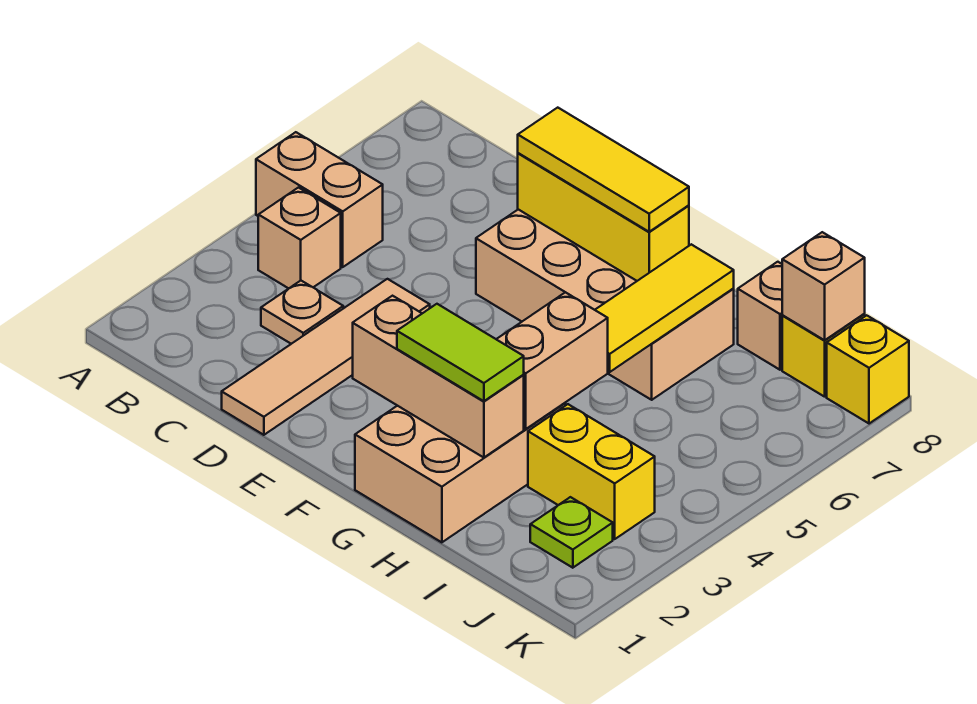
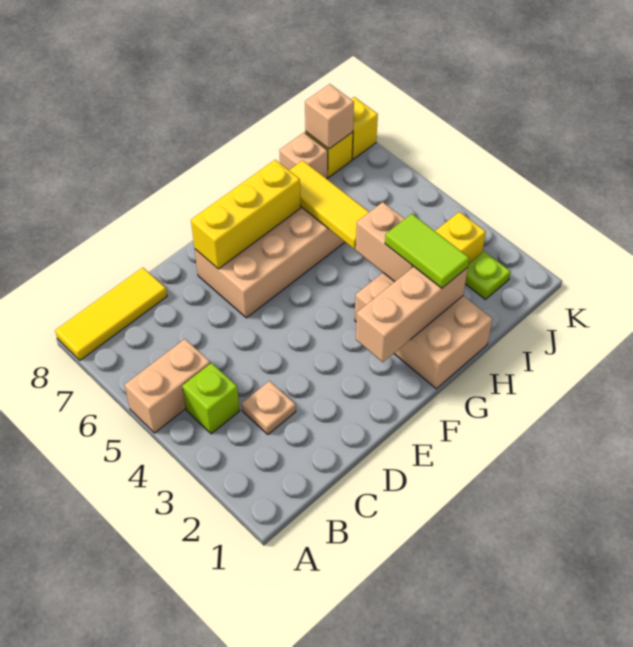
tan 1x1 brick [258,188,341,289] -> lime 1x1 brick [182,363,240,434]
tan 1x4 tile [222,279,430,435] -> none
yellow 1x3 tile [518,108,689,232] -> yellow 1x3 tile moved to [55,268,167,360]
lime 1x2 tile [397,304,524,401] -> lime 1x2 tile turned to [385,214,469,288]

